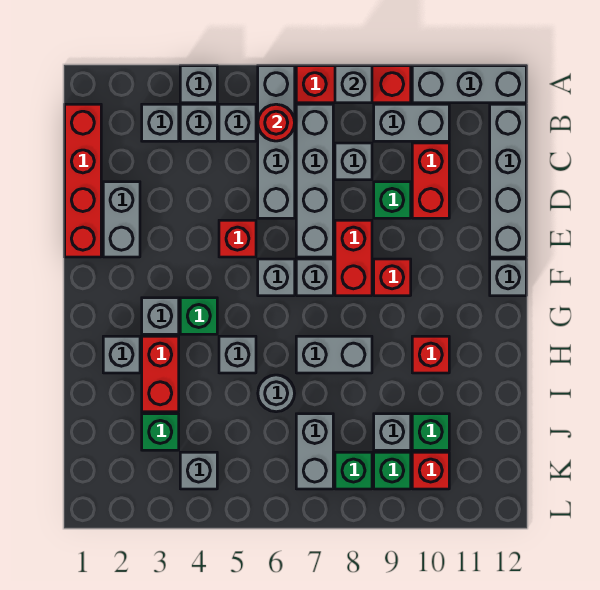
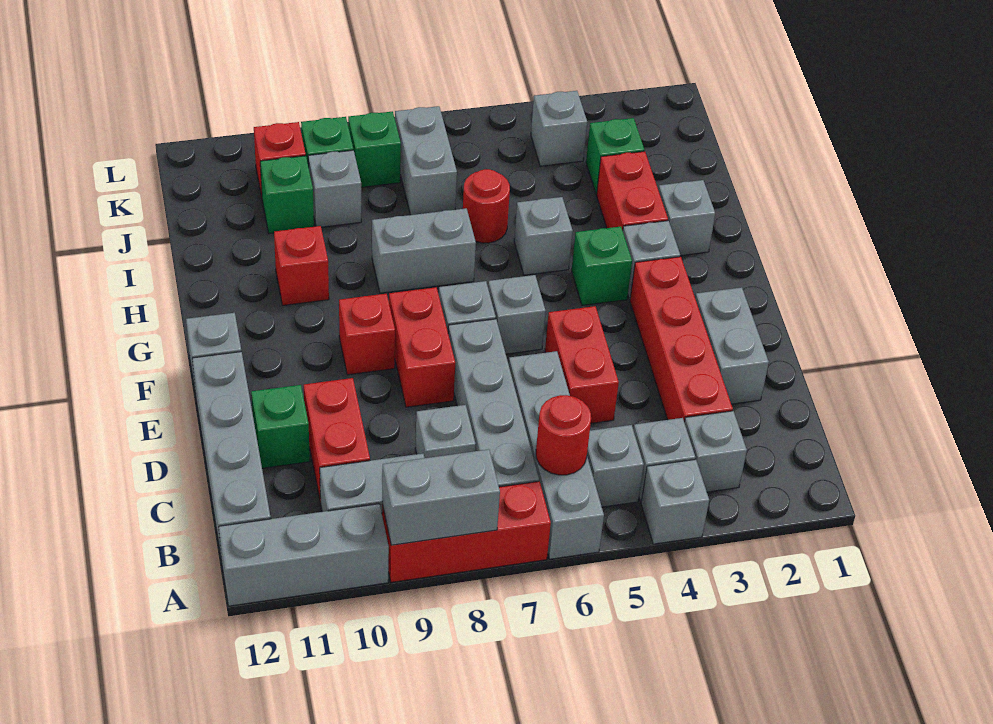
grey 1x1 brick [335,66,372,103] -> grey 1x2 brick [382,449,500,545]
red 1x4 brick [65,104,101,257] -> red 1x4 brick moved to [630,257,733,422]
green 1x1 brick [374,182,411,218] -> green 1x1 brick moved to [251,385,310,468]
red 1x1 brick [219,220,256,257] -> red 1x2 brick [545,306,619,423]
grey 1x1 round brick [258,375,295,412] -> red 1x1 round brick [463,169,510,243]

